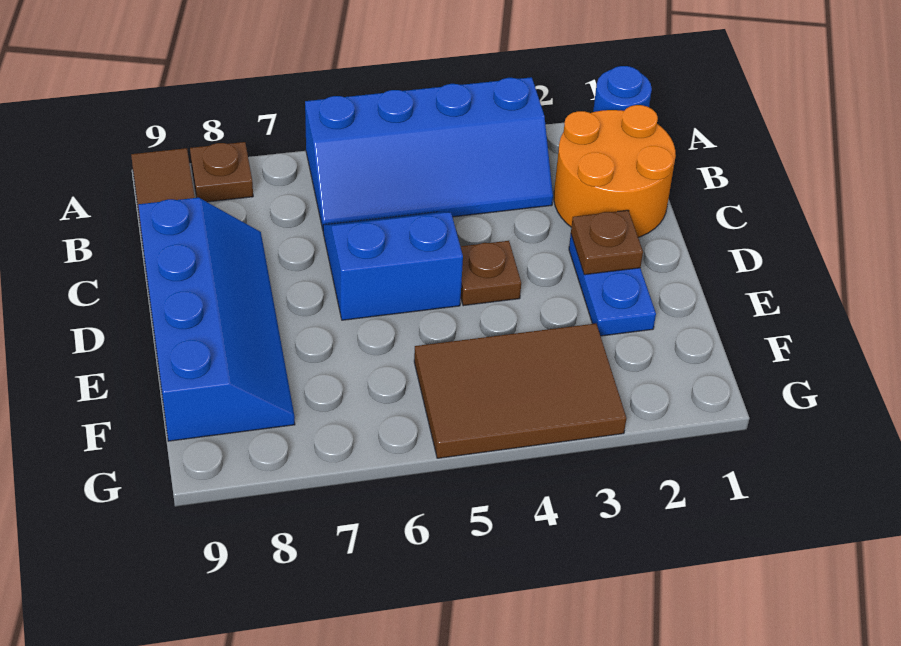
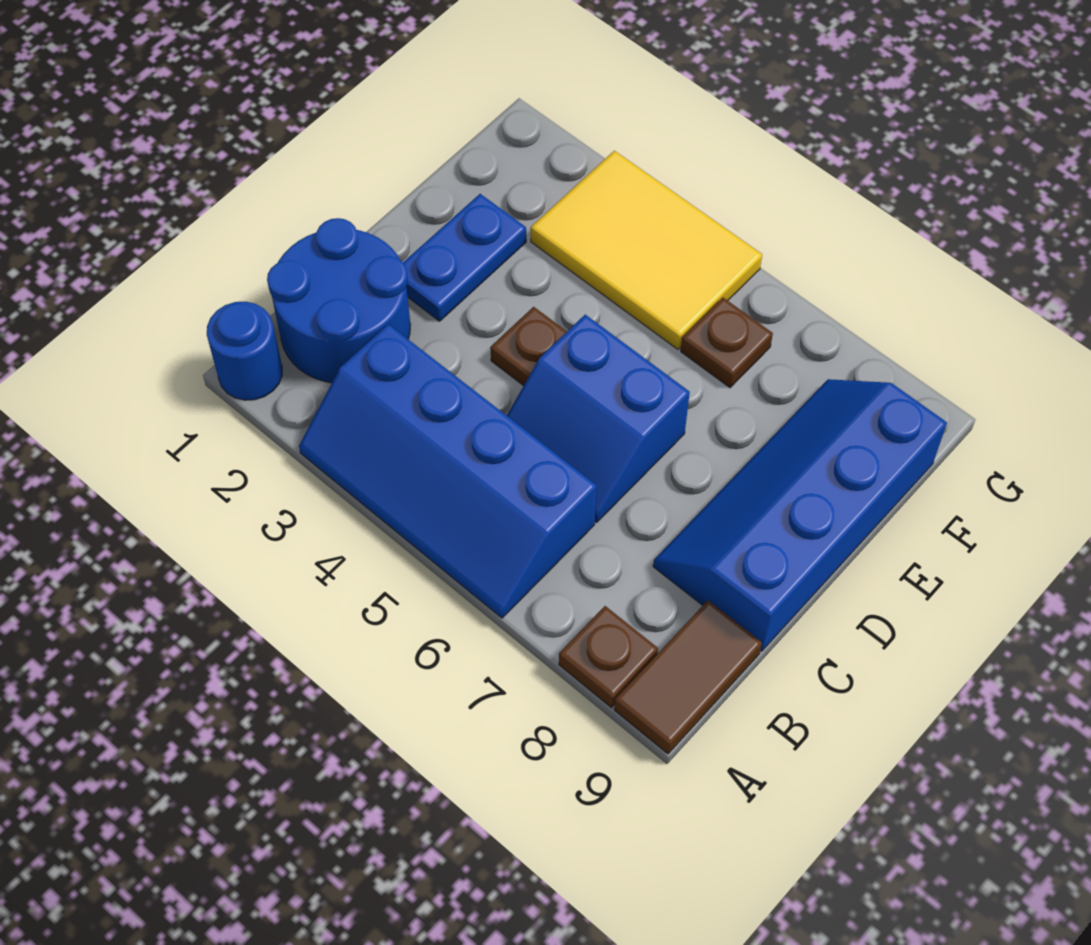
blue 2x4 slope [305,77,553,229] -> blue 2x4 slope turned to [299,324,596,618]
orange 2x2 round brick [554,105,676,237] -> blue 2x2 round brick [267,218,410,383]
brown 1x1 plate [571,210,643,275] -> brown 1x1 plate moved to [681,298,773,388]
brown 2x3 tile [414,324,627,458] -> yellow 2x3 tile [531,151,762,349]

